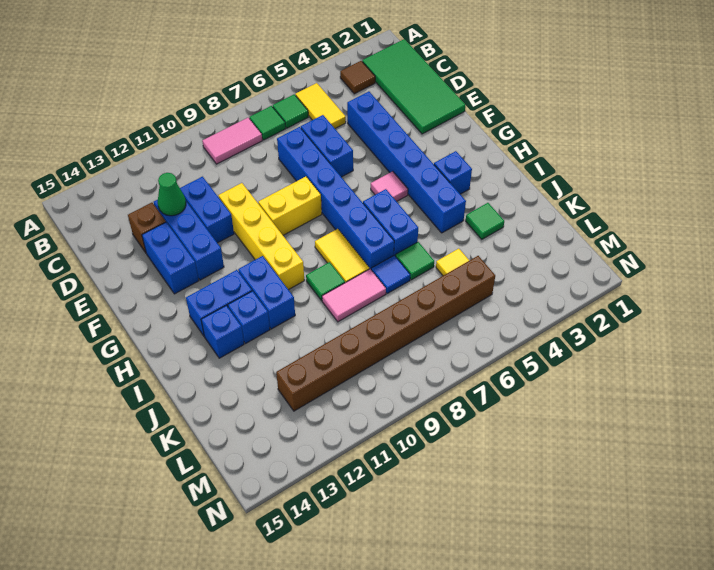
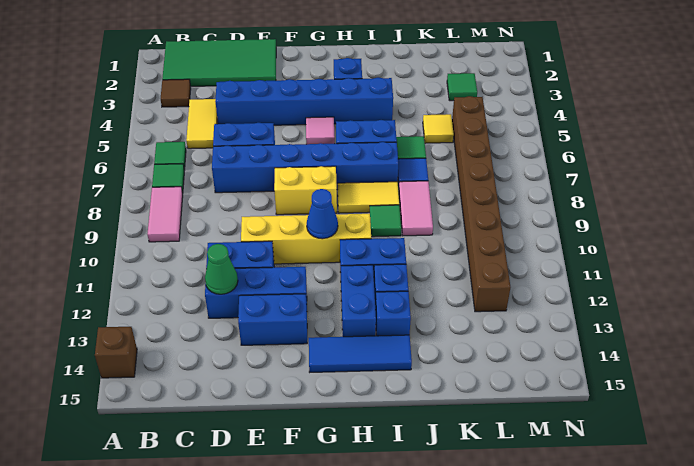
yellow 1x2 tile [295,83,346,128] -> yellow 1x2 tile turned to [186,99,217,149]
brown 1x1 brick [128,203,166,253] -> brown 1x1 brick moved to [95,327,137,378]
yellow 1x2 brick [258,177,322,235] -> yellow 1x2 brick turned to [274,166,337,215]
none -> blue 1x1 cone [307,189,338,239]
none -> blue 1x3 tile [309,335,412,372]
green 1x1 tile [466,203,504,239] -> green 1x1 tile moved to [447,73,477,101]

